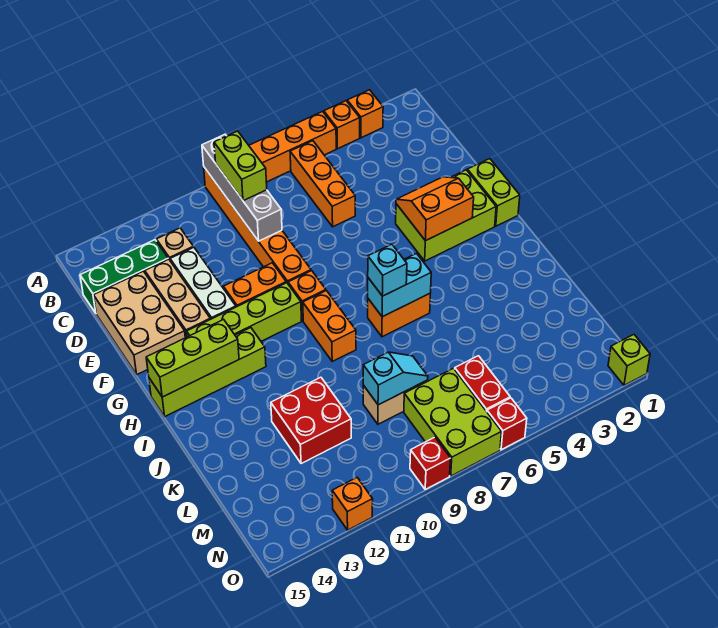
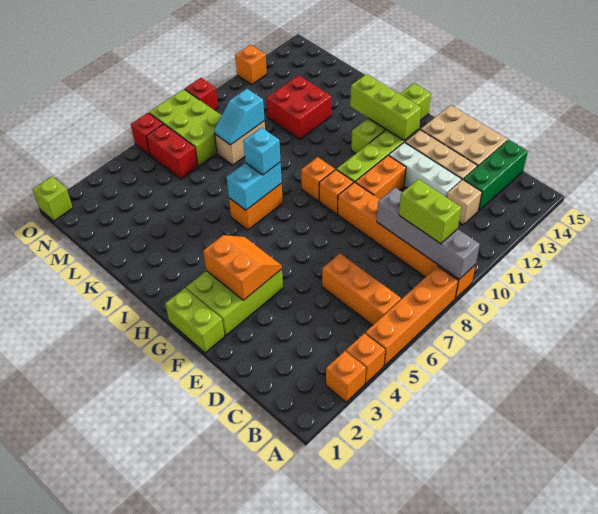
orange 2x2 slope [396,177,474,241] -> orange 2x2 slope turned to [203,235,282,300]
orange 1x2 brick [303,291,356,361] -> orange 1x1 brick [301,157,335,201]
lime 1x3 brick [146,319,239,397] -> lime 1x3 brick turned to [350,74,421,140]

